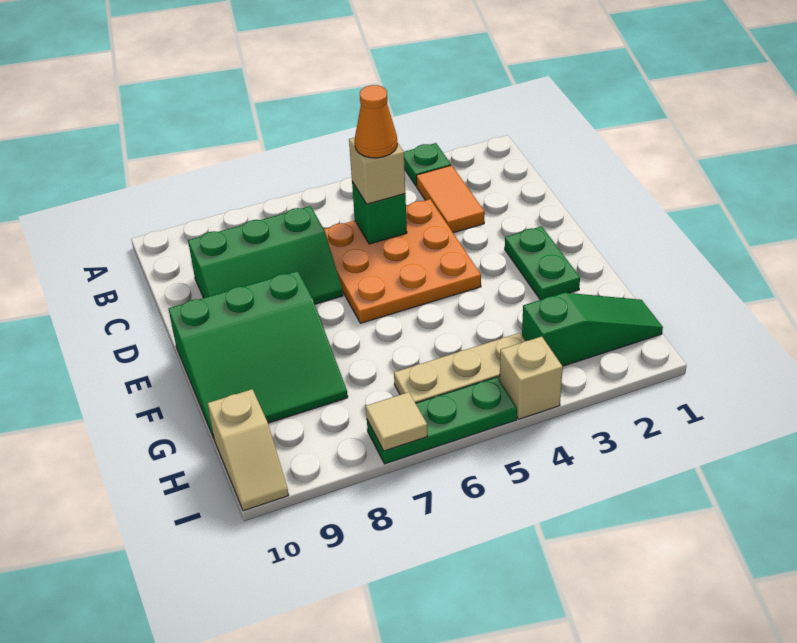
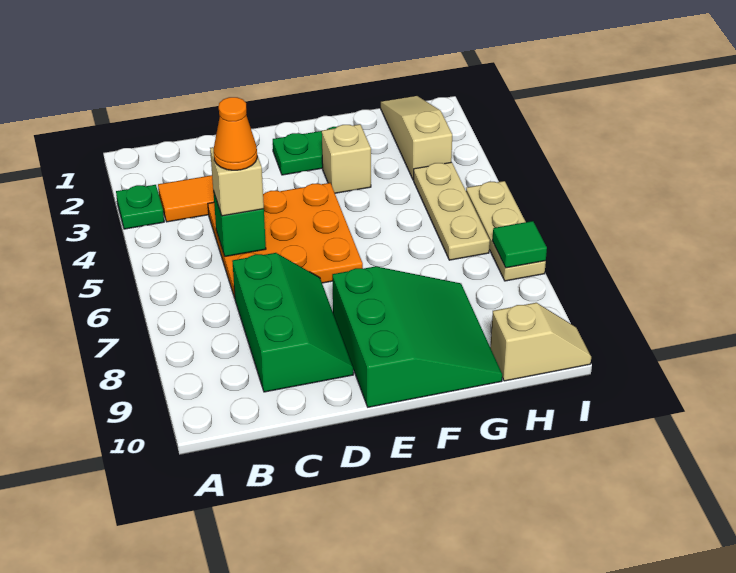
green 1x3 slope [522,293,663,366] -> tan 1x3 slope [381,96,452,180]
tan 1x1 brick [500,336,563,419] -> tan 1x1 brick moved to [322,124,371,193]
green 1x3 plate [367,377,517,464] -> tan 1x3 plate [466,181,546,281]
tan 1x1 tile [366,392,427,451] -> green 1x1 tile [492,221,547,268]

